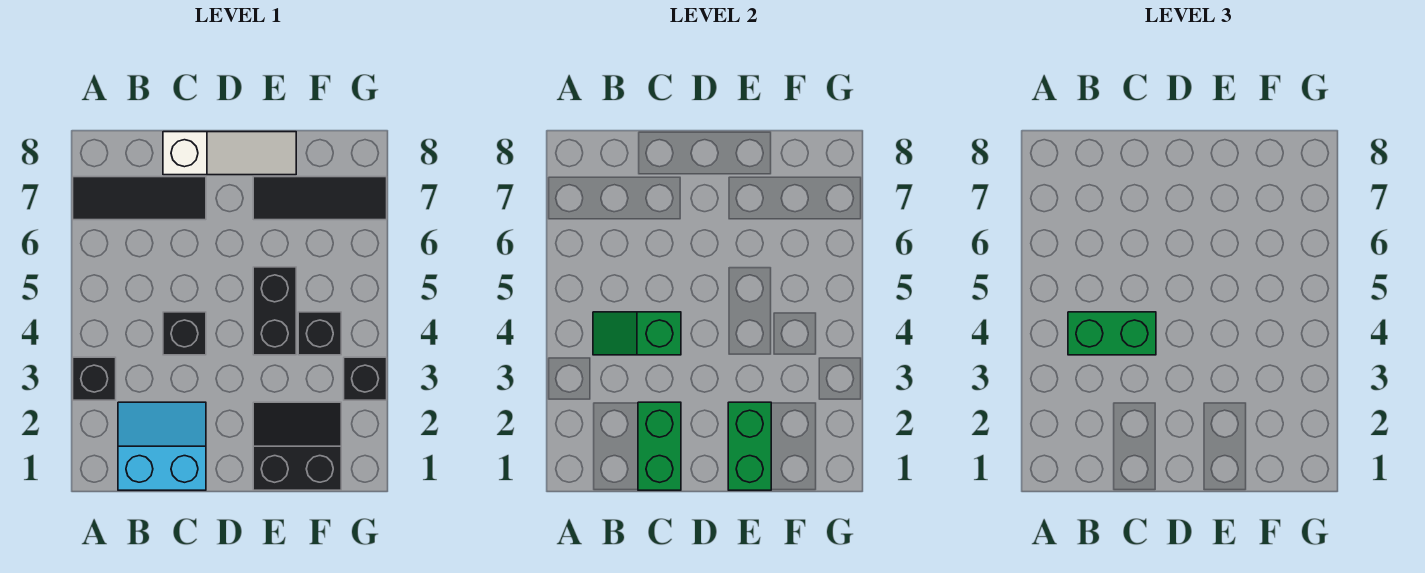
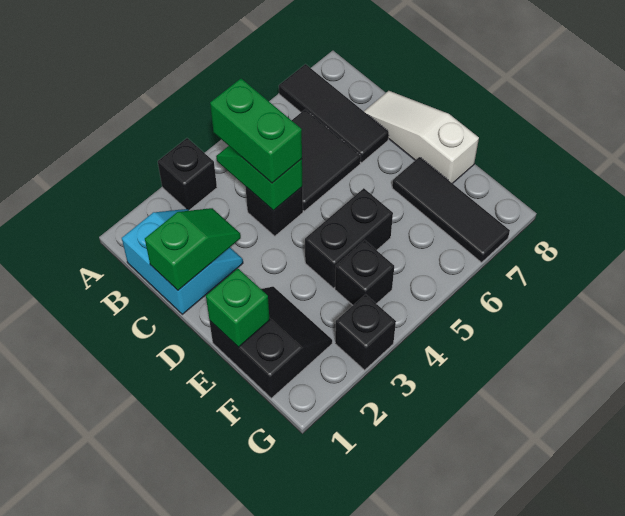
none -> black 2x2 tile [292,110,361,211]
green 1x2 brick [638,402,681,490] -> green 1x2 slope [145,208,241,290]
white 1x3 slope [163,132,296,175] -> white 1x3 slope turned to [364,91,479,184]
green 1x2 brick [728,402,771,490] -> green 1x1 brick [206,268,269,347]

